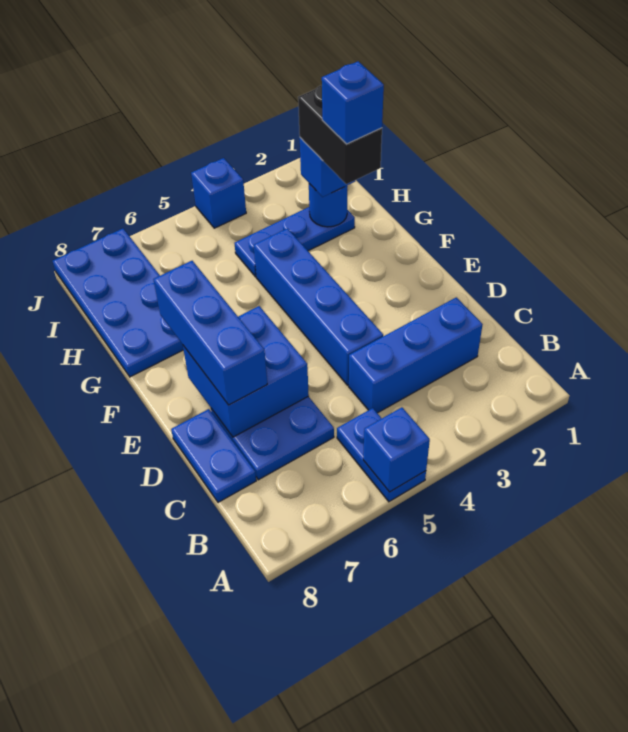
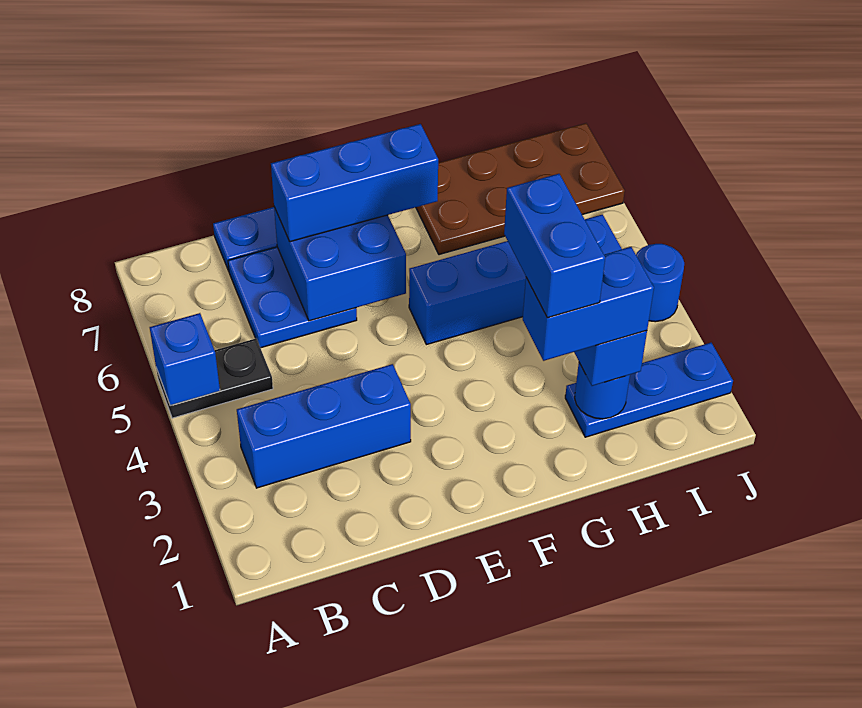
blue 1x2 plate [337,408,426,502] -> black 1x2 plate [156,339,273,418]
blue 1x3 brick [349,297,483,413] -> blue 1x3 brick turned to [237,364,411,488]
blue 1x4 brick [254,228,383,385] -> blue 1x4 brick moved to [409,214,622,345]
black 1x2 brick [298,85,382,184] -> blue 1x2 brick [523,247,654,361]
blue 1x1 brick [322,61,384,144] -> blue 1x2 brick [504,174,605,318]
blue 2x4 plate [53,229,183,377] -> brown 2x4 plate [416,123,625,255]
blue 1x3 plate [234,207,355,277] -> blue 1x3 plate turned to [565,343,733,437]
blue 1x1 brick [191,158,246,228] -> blue 1x1 round brick [636,244,684,322]

